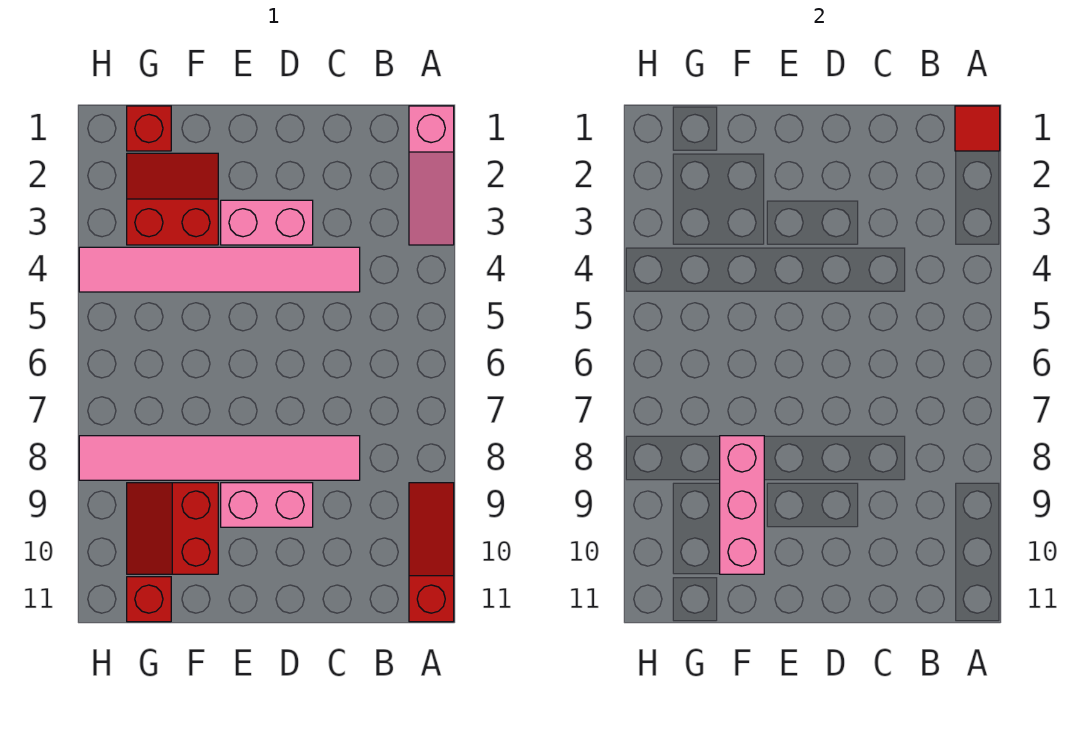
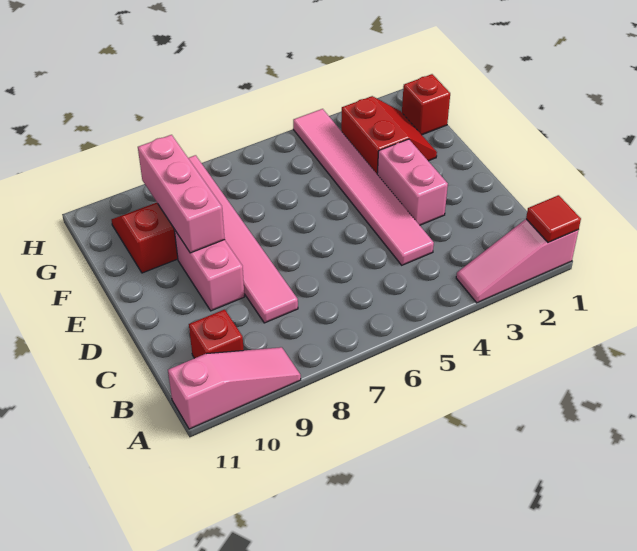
red 1x3 slope [409,483,454,622] -> pink 1x3 slope [168,347,301,429]
pink 1x3 brick [720,436,764,574] -> pink 1x3 brick turned to [138,135,225,253]
red 1x1 brick [127,577,171,622] -> red 1x1 brick moved to [189,309,244,358]

